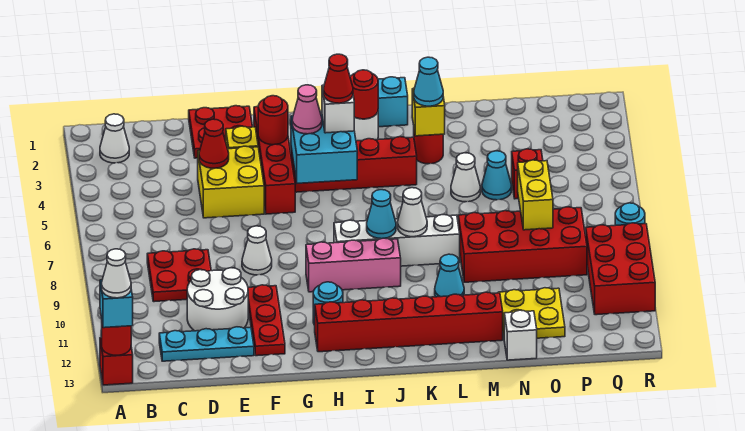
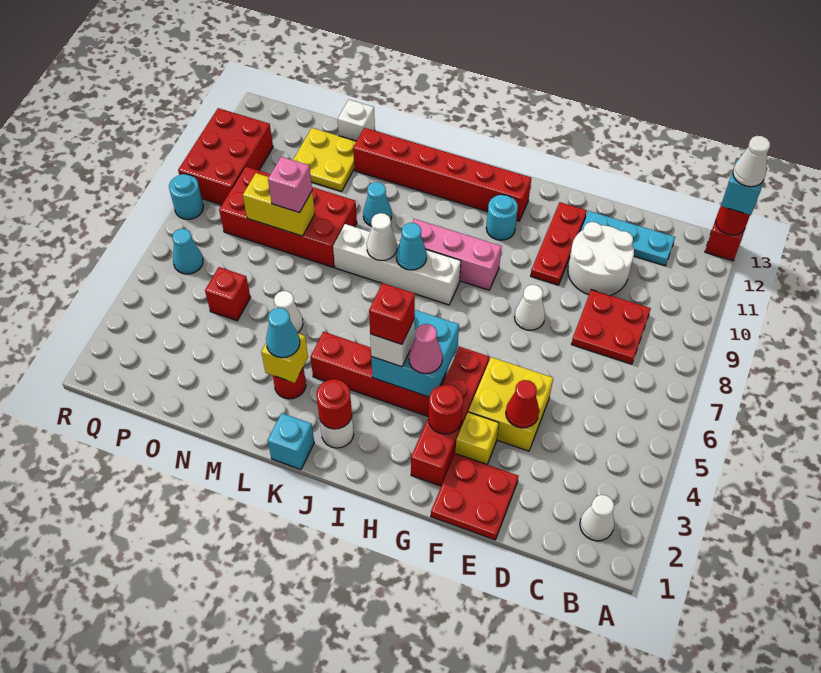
red 1x1 cone [323,54,353,103] -> red 1x1 brick [369,283,415,344]
cyan 1x1 cone [482,151,512,200] -> cyan 1x1 cone moved to [172,229,203,274]
none -> pink 1x1 brick [268,157,312,213]
yellow 1x2 brick [518,160,553,230] -> yellow 1x2 brick turned to [243,173,315,236]

